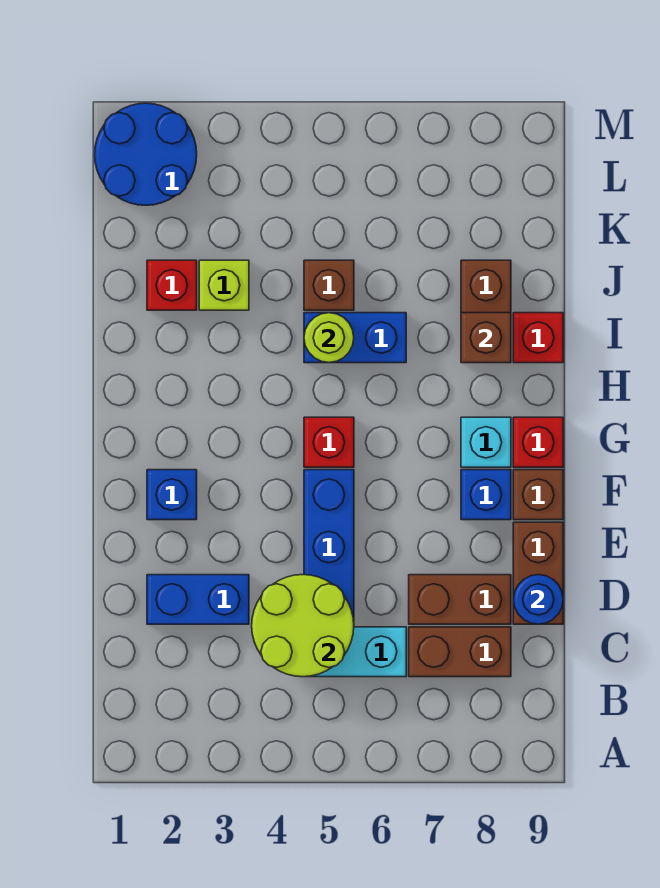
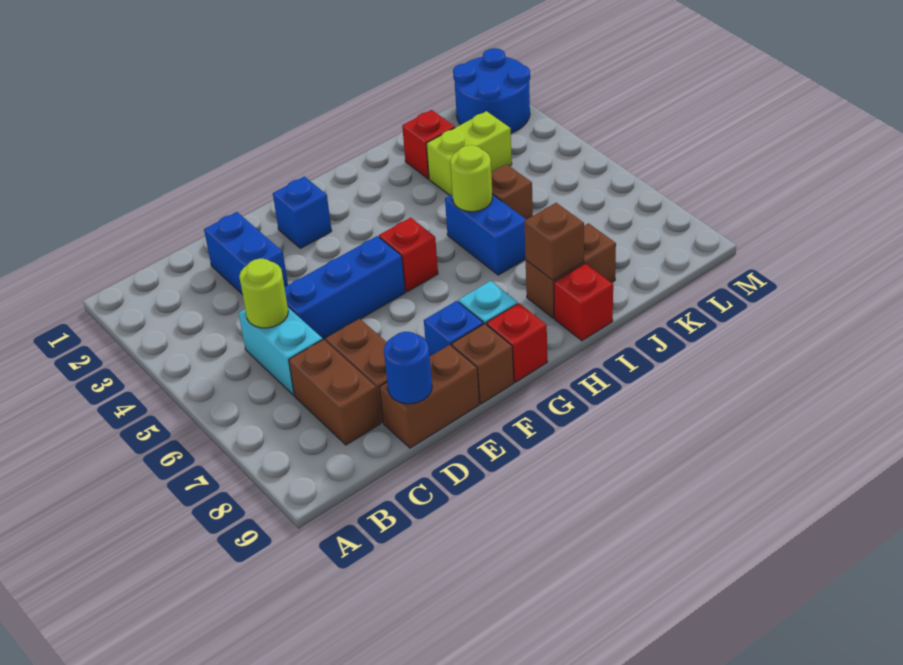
lime 2x2 round brick [252,575,354,677] -> lime 1x1 round brick [239,259,288,328]
lime 1x1 brick [199,260,249,310] -> lime 1x2 brick [426,111,512,195]

